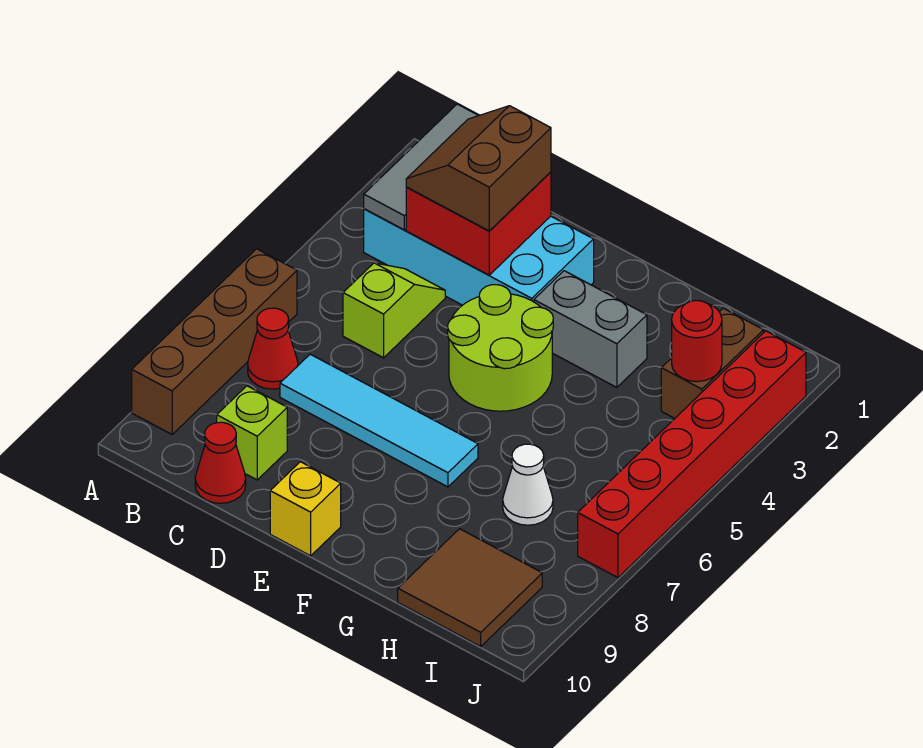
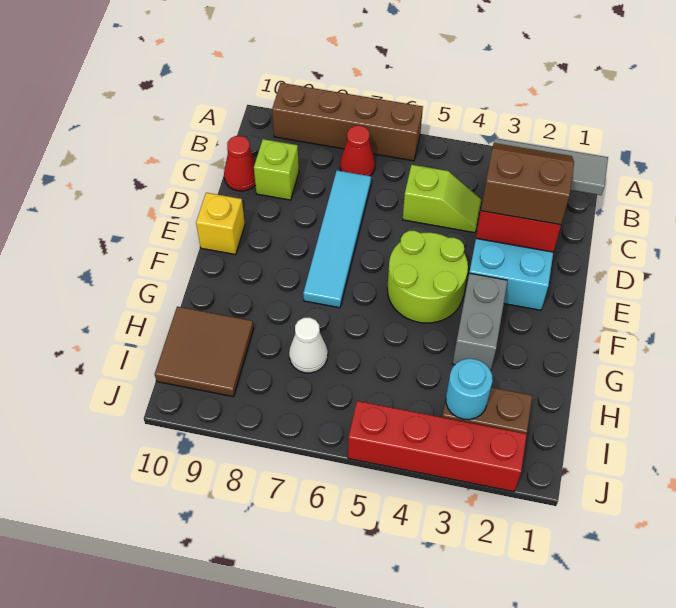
red 1x1 round brick [672,301,722,382] -> cyan 1x1 round brick [446,359,493,420]
red 1x6 brick [578,331,806,578] -> red 1x4 brick [348,401,527,492]

